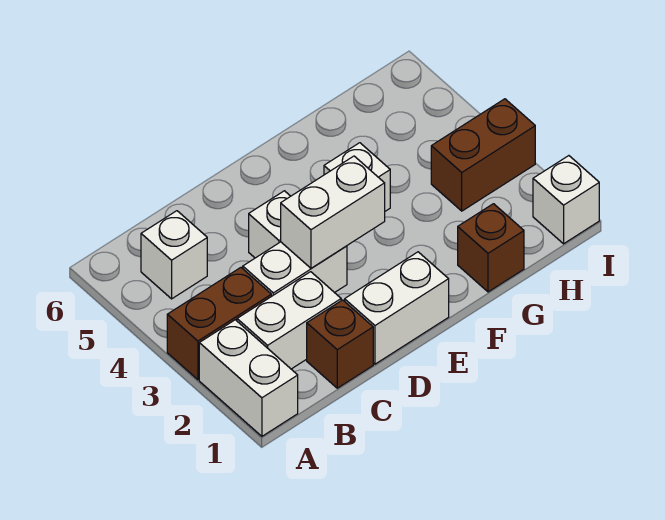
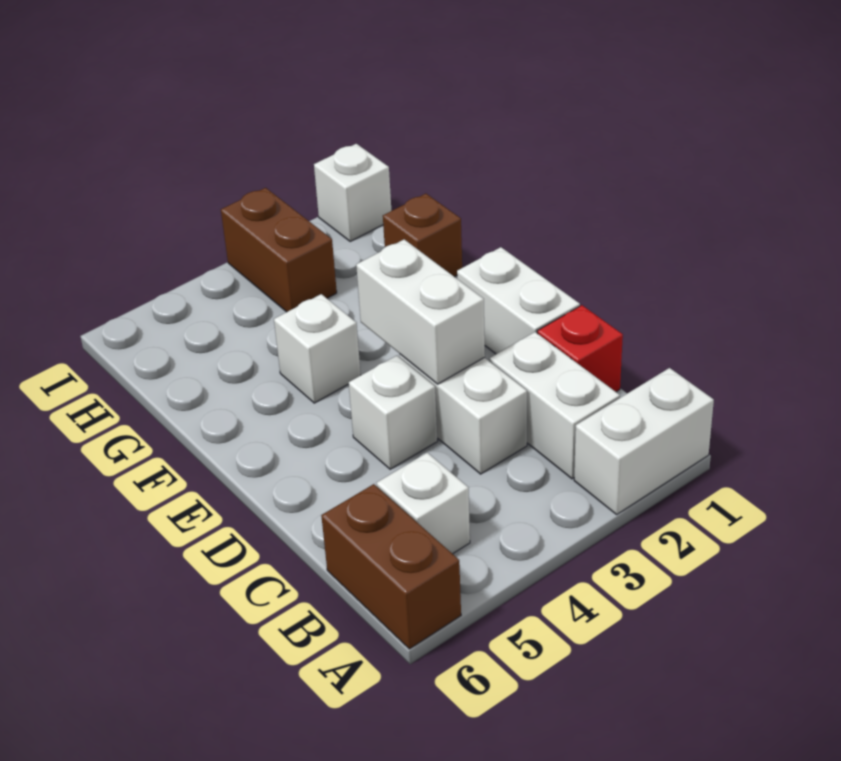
brown 1x2 brick [167,268,271,380] -> brown 1x2 brick moved to [321,484,461,649]
brown 1x1 brick [307,300,373,388] -> red 1x1 brick [537,305,623,392]

